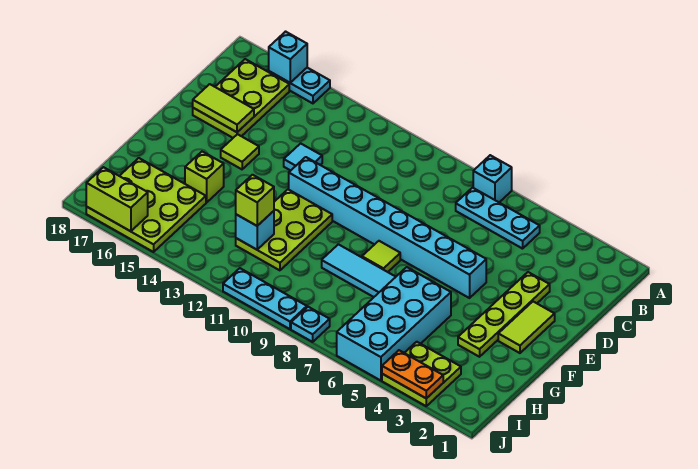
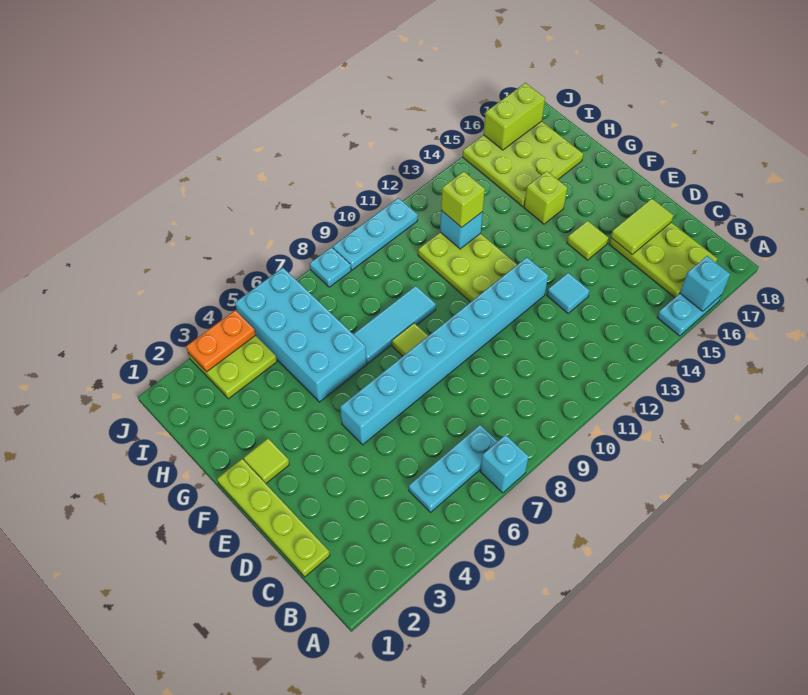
lime 1x4 plate [458,272,550,357] -> lime 1x4 plate moved to [217,459,330,577]
lime 1x2 tile [498,302,555,353] -> lime 1x1 tile [244,439,289,483]

